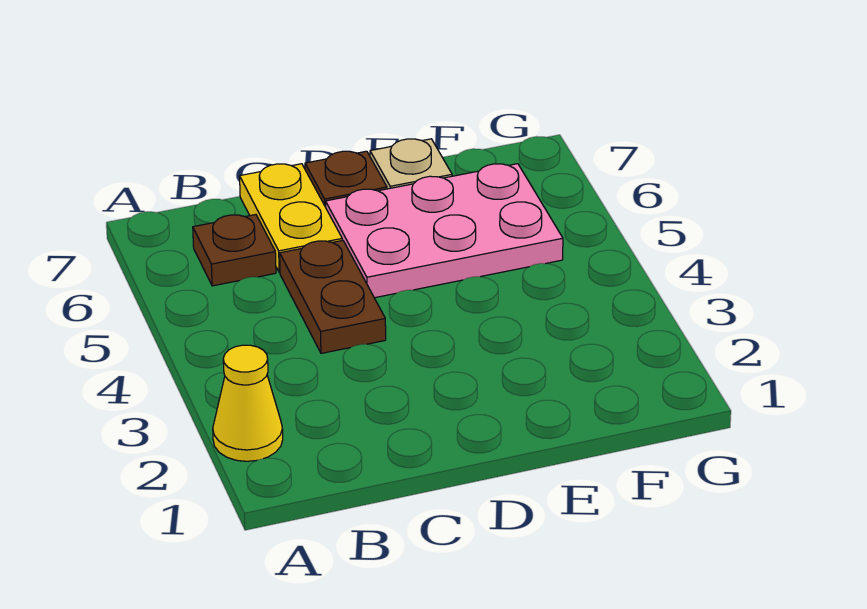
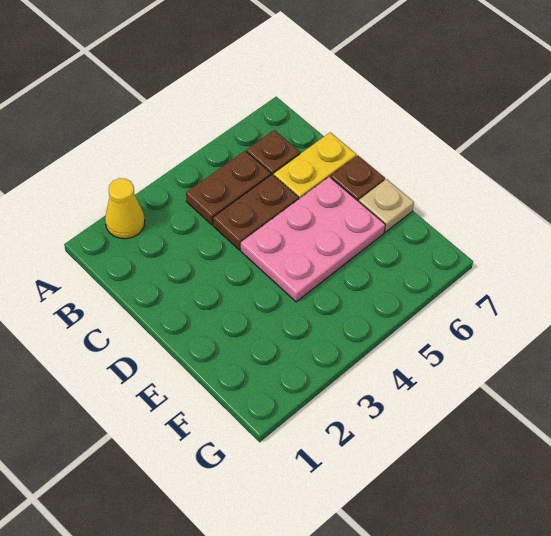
none -> brown 1x2 plate [186,151,271,225]
pink 2x3 plate [326,164,563,298] -> pink 2x3 plate turned to [241,177,385,302]

